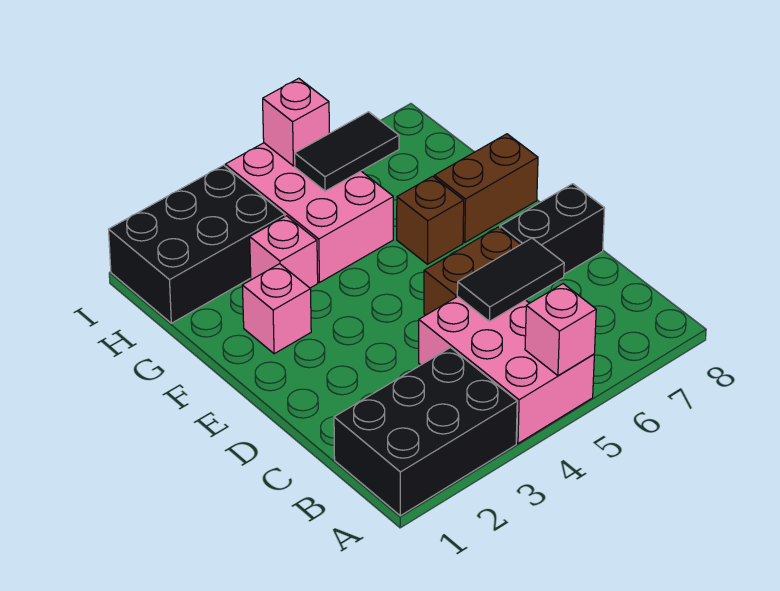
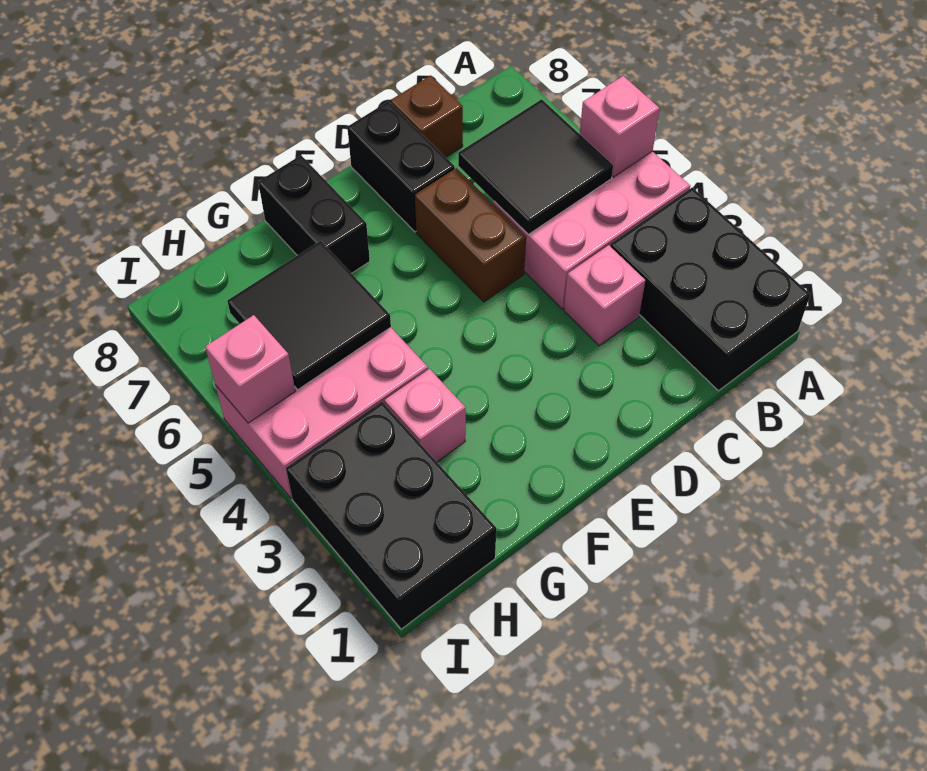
black 1x2 tile [457,238,564,321] -> black 2x2 tile [458,99,613,234]
pink 1x1 brick [242,264,311,354] -> pink 1x1 brick moved to [564,245,645,346]
brown 1x1 brick [397,176,464,264] -> brown 1x1 brick moved to [391,75,463,157]
brown 1x2 brick [434,134,538,242] -> black 1x2 brick [258,155,370,273]
black 1x2 tile [295,112,399,191] -> black 2x2 tile [227,241,391,390]

